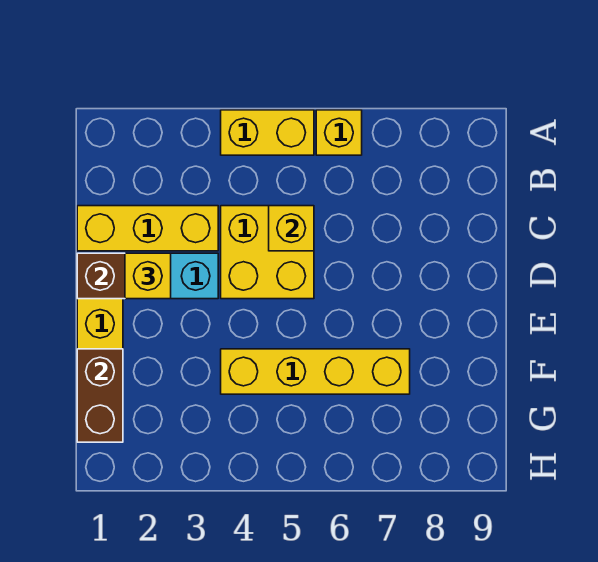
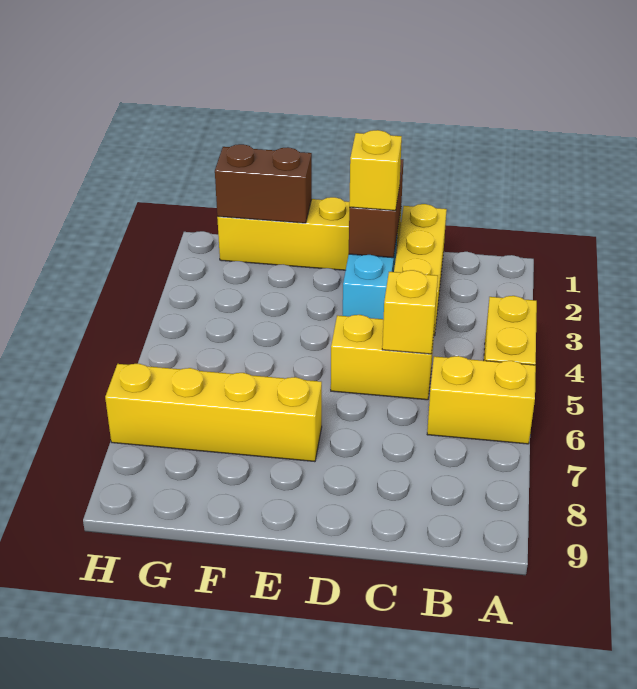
yellow 1x1 brick [316,110,362,155] -> yellow 1x2 brick [427,356,536,444]
yellow 2x2 brick [221,206,314,299] -> yellow 1x2 brick [331,315,434,400]
yellow 1x4 brick [221,349,410,394] -> yellow 1x4 brick turned to [105,364,322,462]

